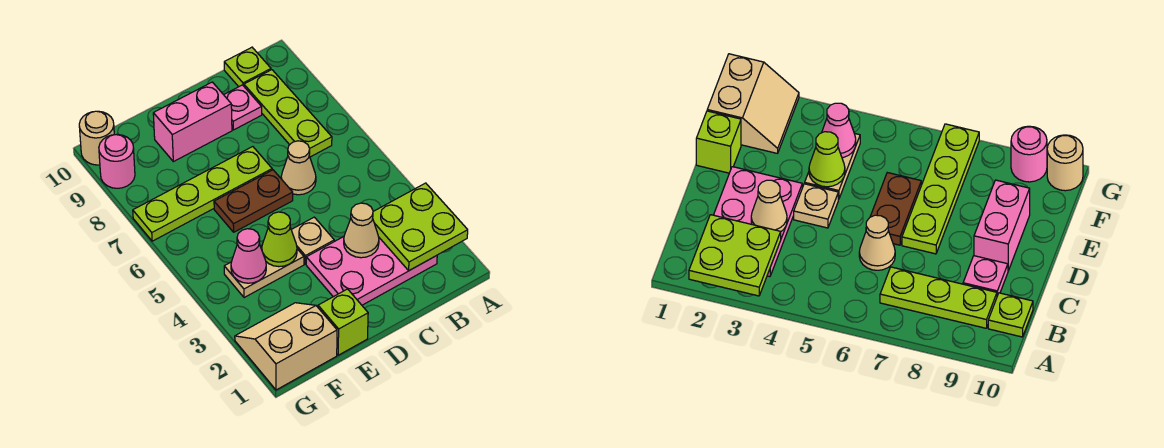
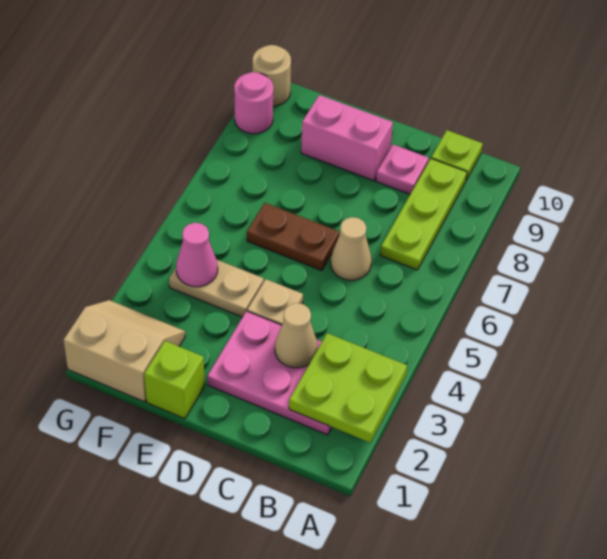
lime 1x4 plate [133,147,272,241] -> none
lime 1x1 cone [262,212,297,267] -> none

